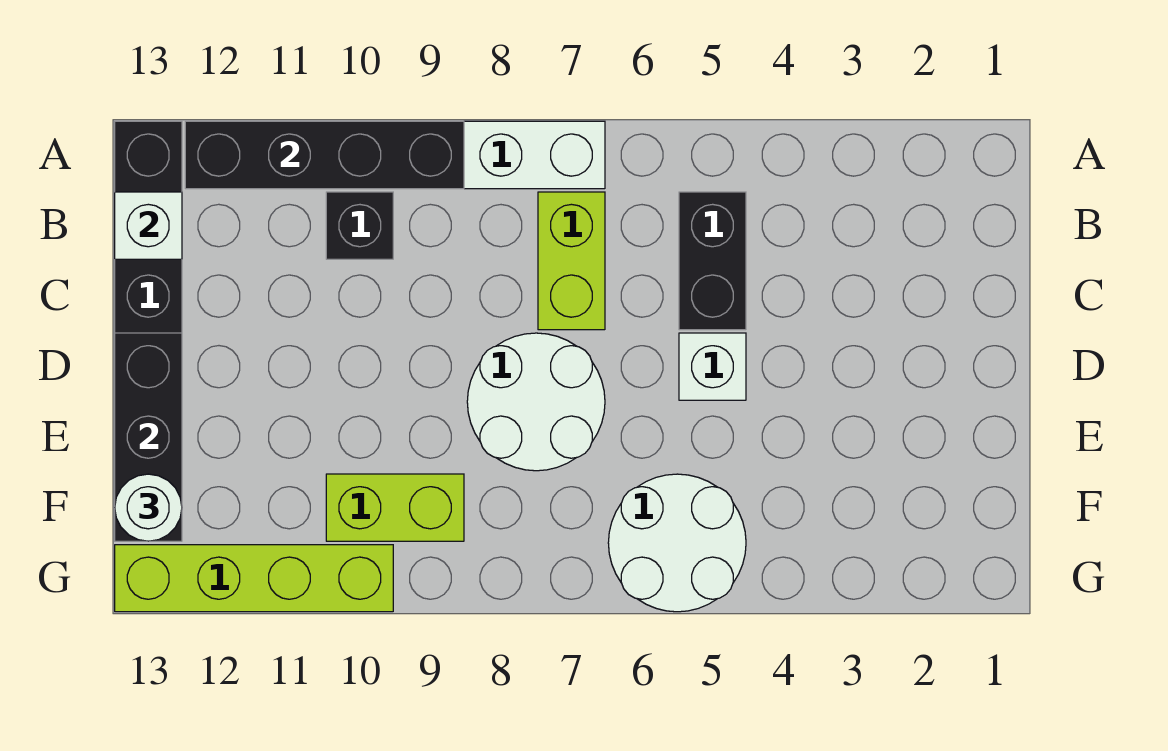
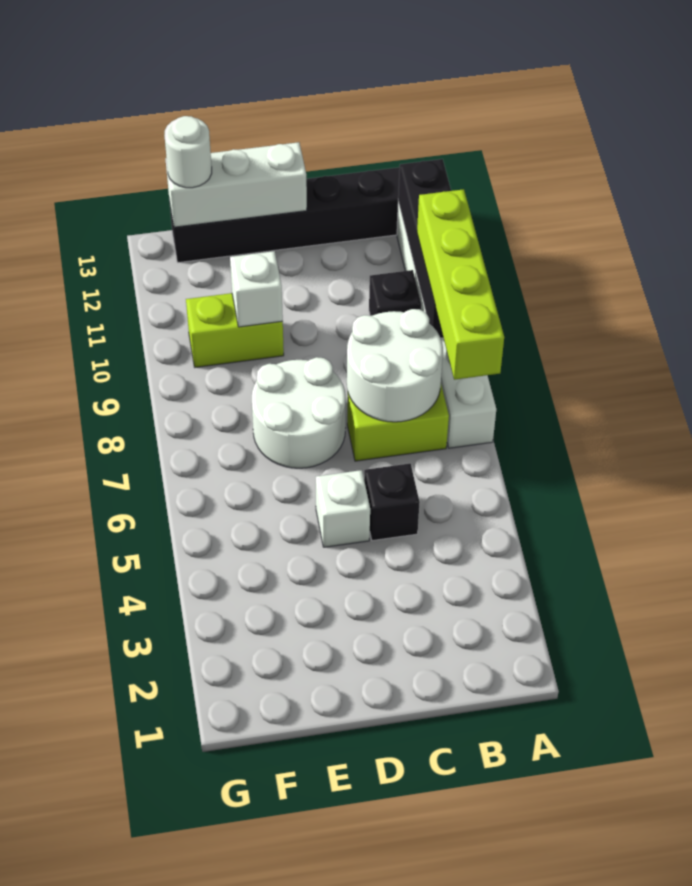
black 1x2 brick [679,192,746,330] -> black 1x1 brick [364,464,420,541]
white 1x1 brick [115,192,182,259] -> white 1x1 brick moved to [230,251,283,327]
black 1x3 brick [115,333,182,541] -> white 1x3 brick [166,142,307,227]
white 2x2 round brick [608,474,746,612] -> white 2x2 round brick moved to [347,309,443,422]
lime 1x2 brick [326,474,464,541] -> lime 1x2 brick turned to [186,293,284,367]
lime 1x4 brick [115,545,393,612] -> lime 1x4 brick moved to [417,189,504,380]

